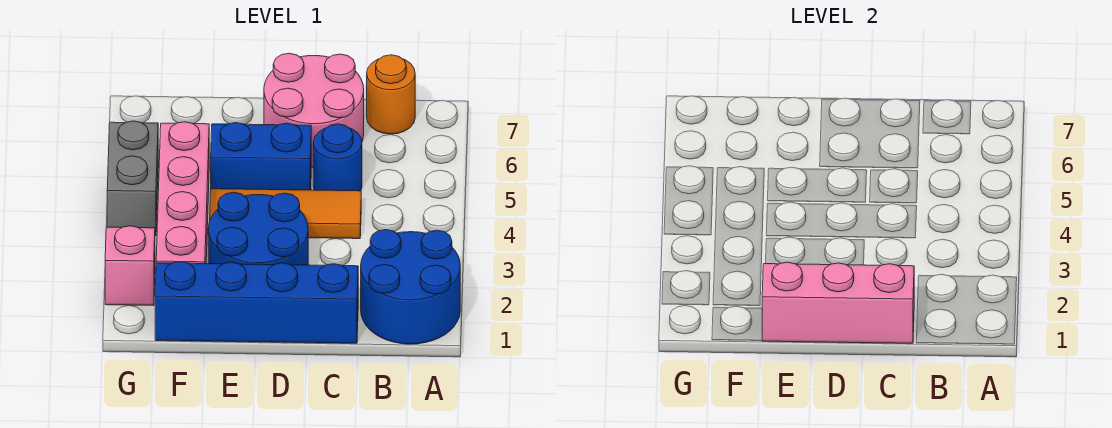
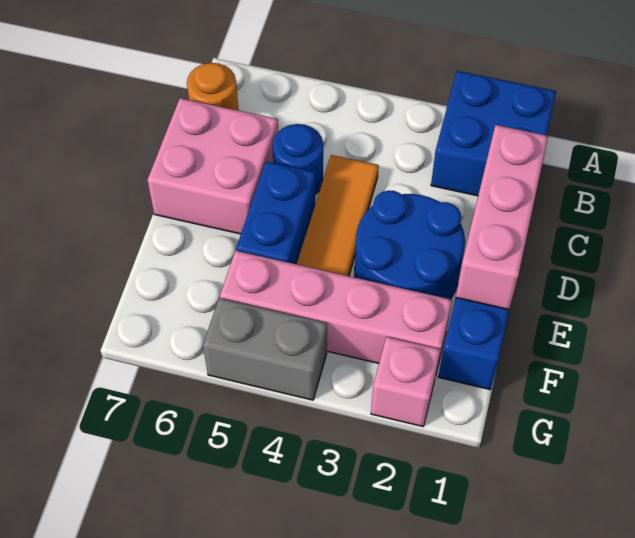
blue 2x2 round brick [361,230,460,344] -> blue 2x2 brick [431,71,556,196]
pink 2x2 round brick [264,53,364,168] -> pink 2x2 brick [147,98,278,234]

